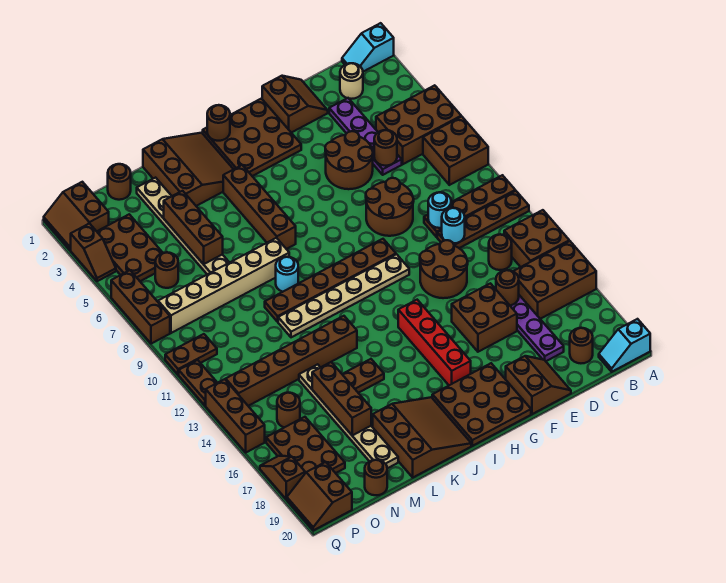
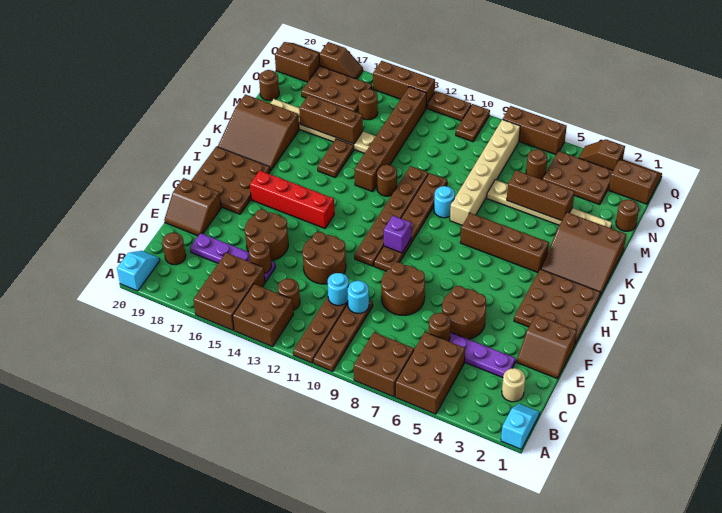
brown 2x2 brick [452,283,517,352] -> brown 2x2 round brick [245,210,288,261]
tan 1x6 plate [278,254,409,337] -> brown 1x6 plate [354,166,428,266]
none -> purple 1x1 brick [384,216,411,253]
brown 1x1 round brick [207,105,230,141] -> brown 1x1 round brick moved to [377,165,397,196]

